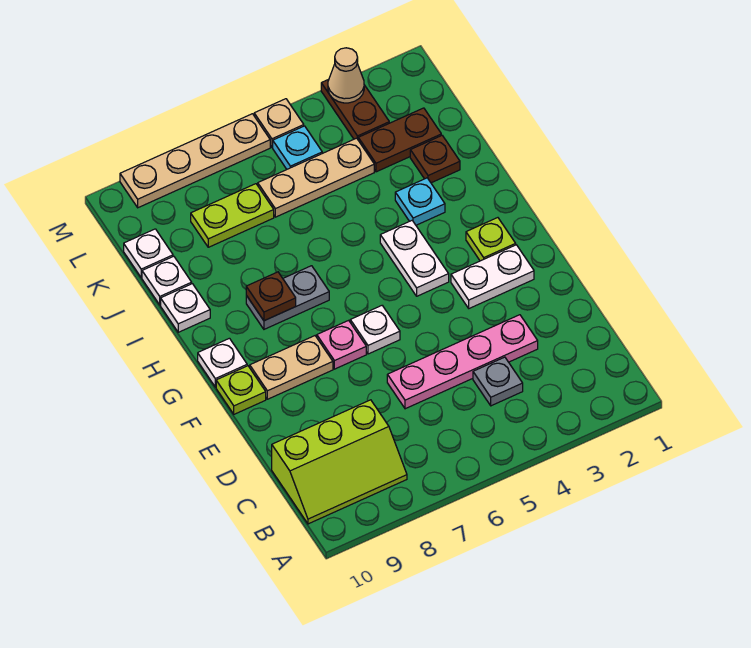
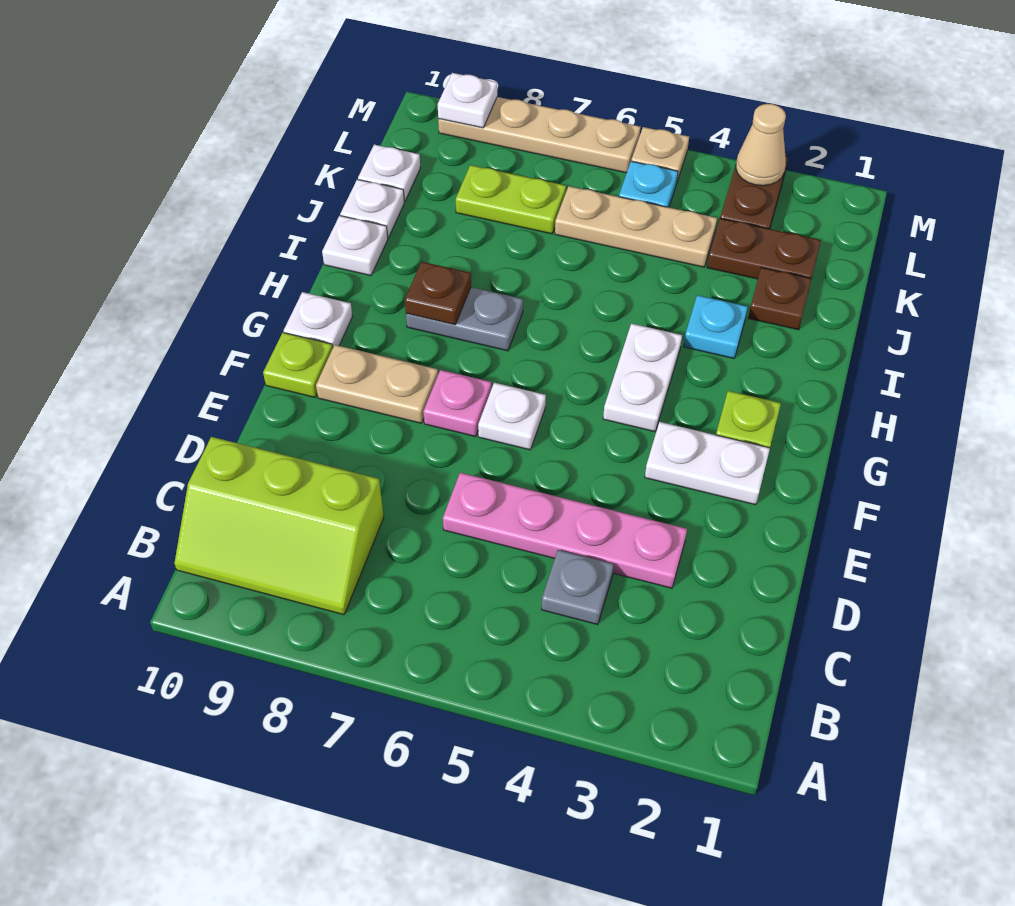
none -> white 1x1 plate [438,73,497,128]

